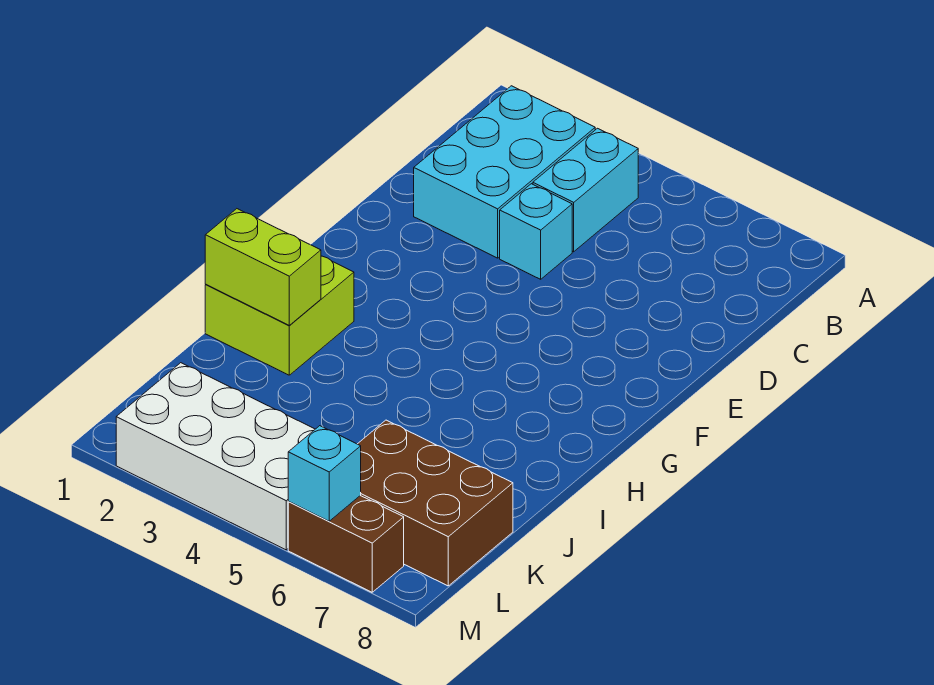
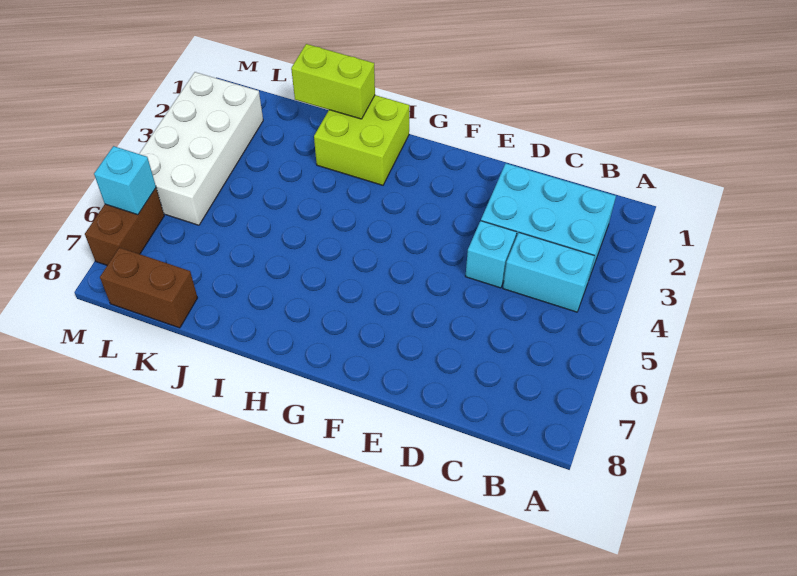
lime 1x2 brick [205,209,321,326] -> lime 1x2 brick turned to [291,44,375,119]
brown 2x3 brick [358,420,513,586] -> brown 1x2 brick [100,247,197,328]

